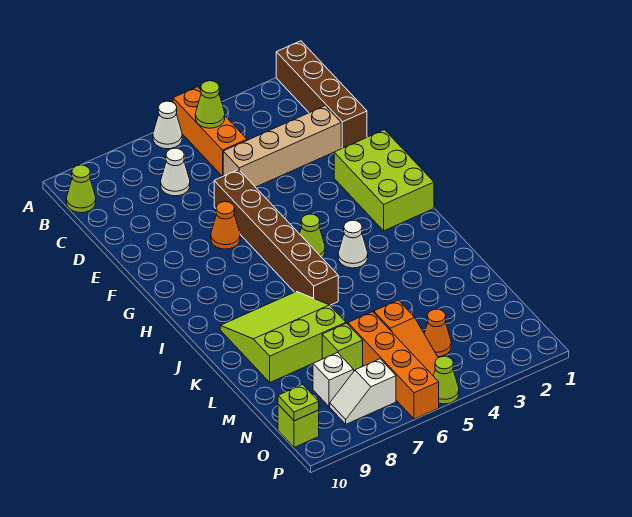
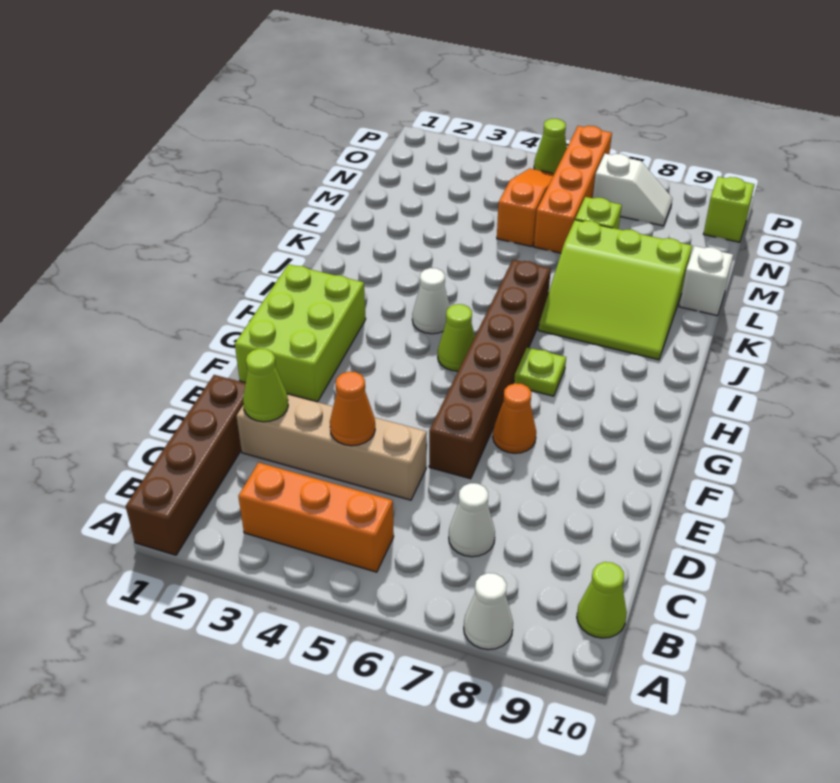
orange 1x3 brick [173,87,247,177] -> orange 1x3 brick turned to [238,463,394,572]
white 1x1 cone [153,101,182,149] -> white 1x1 cone moved to [464,573,513,650]
lime 1x1 cone [195,81,225,128] -> lime 1x1 cone moved to [243,349,288,422]
orange 1x1 cone [424,309,451,357] -> orange 1x1 cone moved to [330,372,375,446]
white 1x1 brick [313,353,354,407] -> white 1x1 brick moved to [679,246,733,316]
lime 1x1 plate [278,384,319,421] -> lime 1x1 plate moved to [514,347,566,396]

